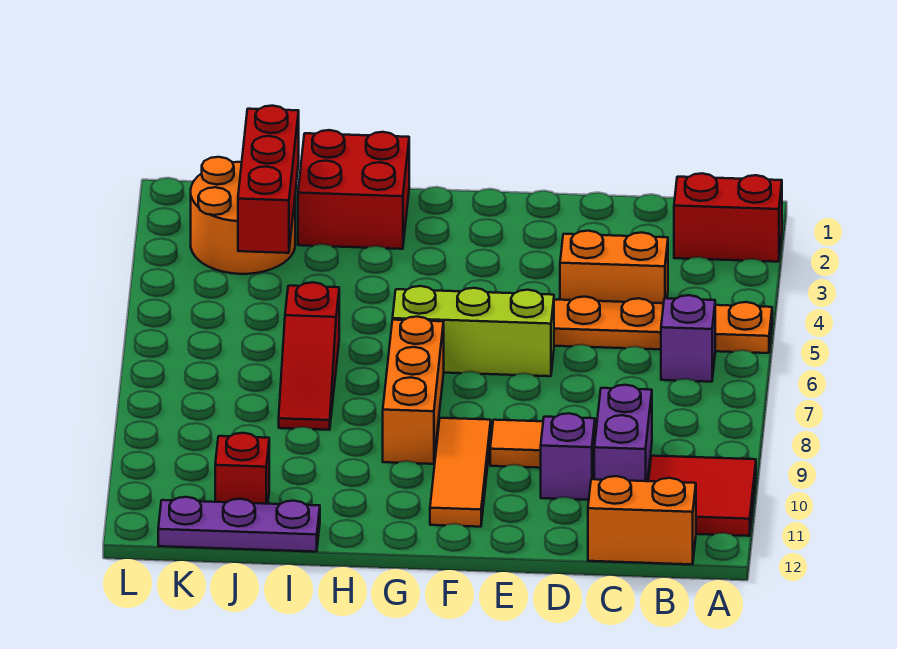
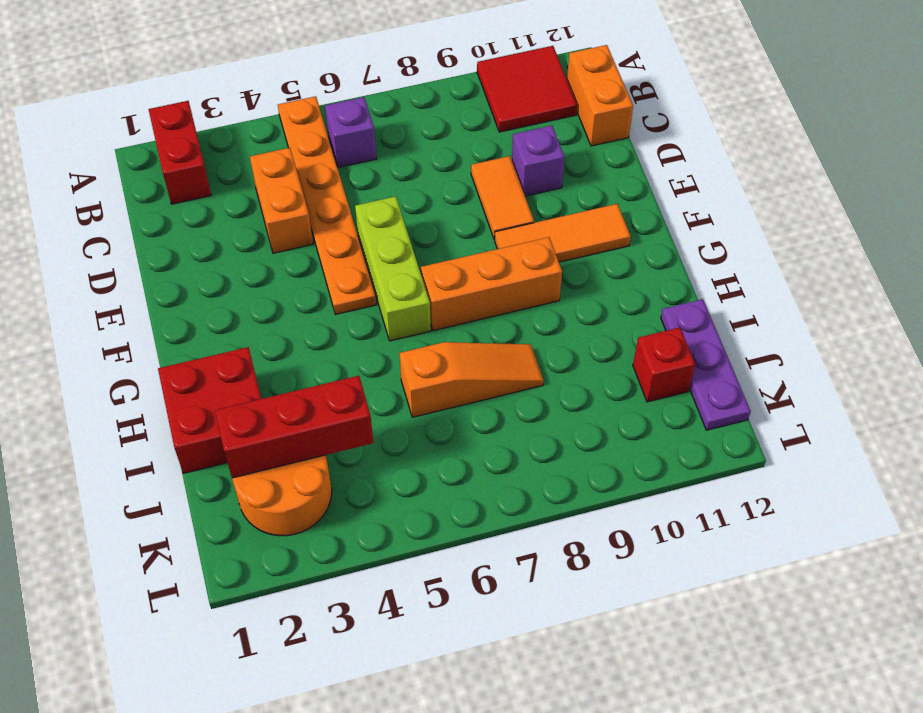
purple 1x2 brick [594,385,652,481] -> none
red 1x3 slope [279,282,339,430] -> orange 1x3 slope [399,342,543,417]

